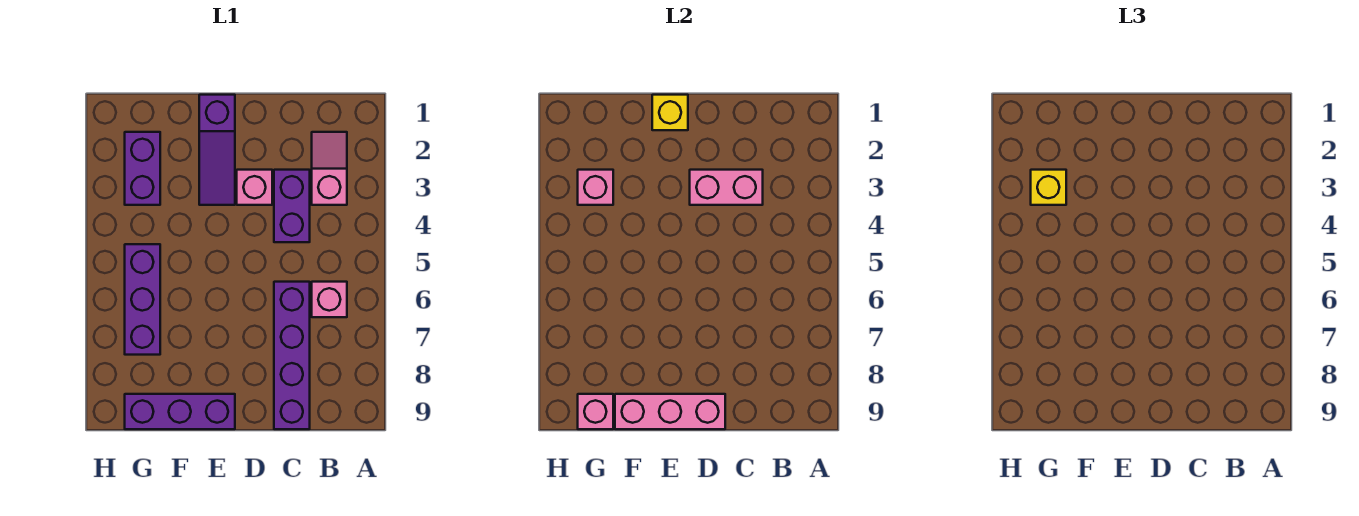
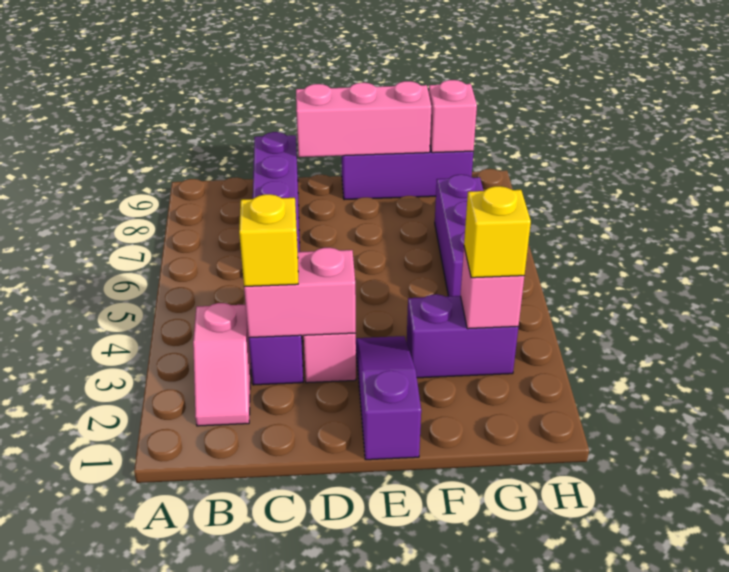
pink 1x1 brick [312,282,347,317] -> none
yellow 1x1 brick [652,95,688,130] -> yellow 1x1 brick moved to [239,194,298,287]
purple 1x2 brick [125,132,160,205] -> purple 1x2 brick turned to [407,294,518,378]

